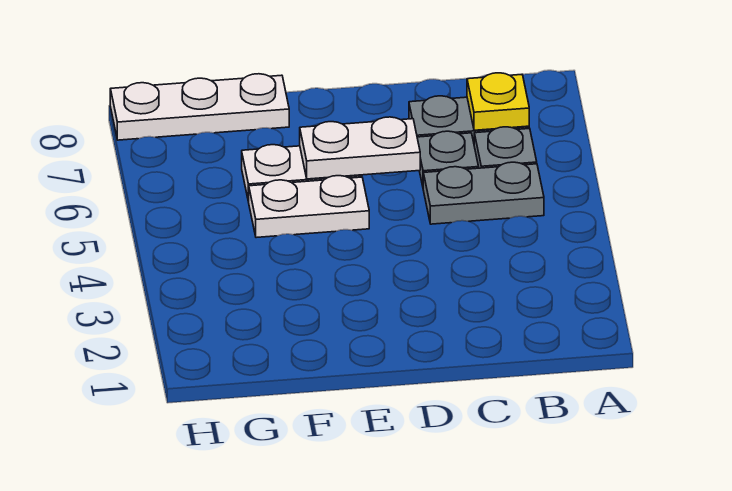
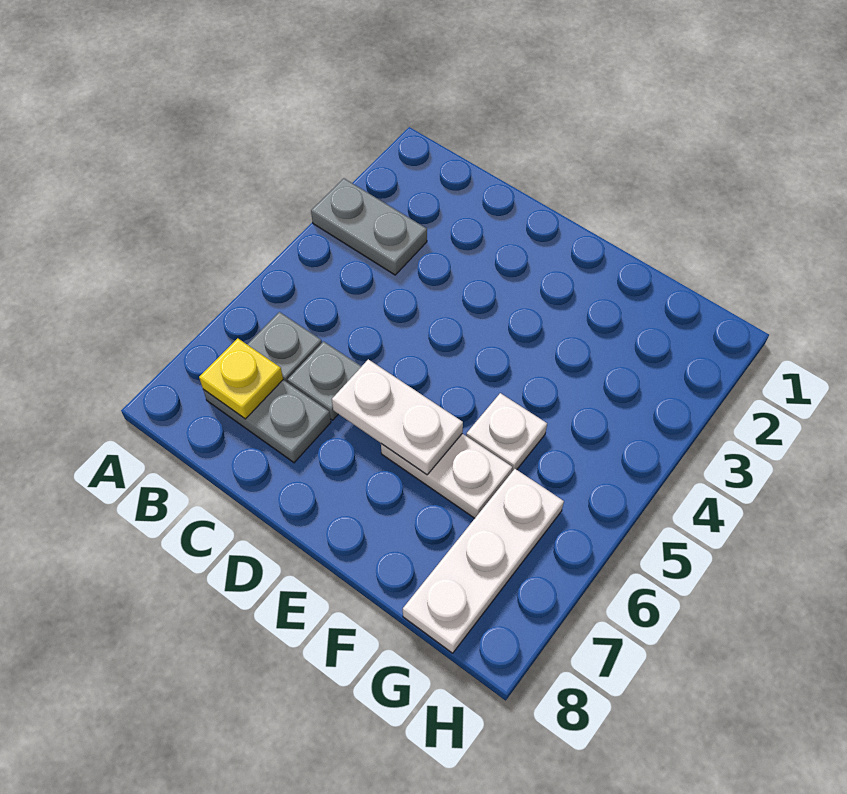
grey 1x2 plate [423,162,544,224] -> grey 1x2 plate moved to [311,178,427,275]
white 1x2 plate [249,176,369,238] -> white 1x1 plate [466,393,547,471]
white 1x3 plate [110,74,289,140] -> white 1x3 plate turned to [403,469,564,653]

